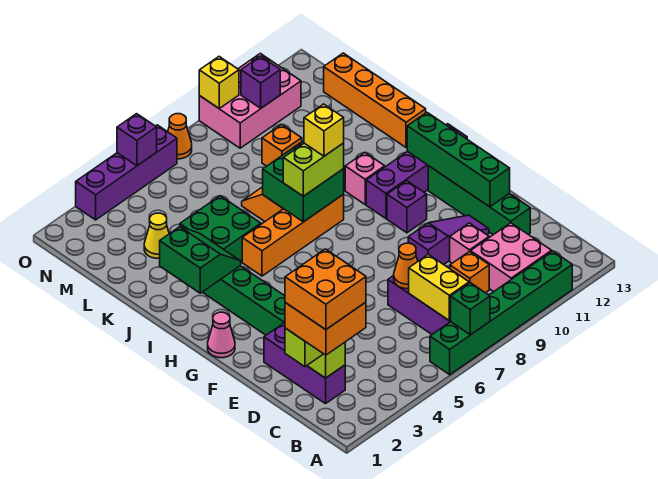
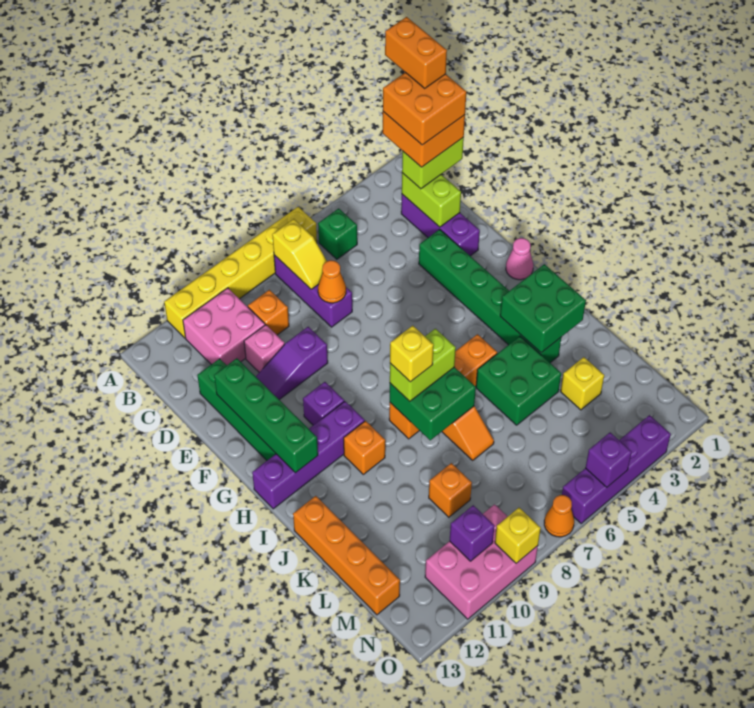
none -> orange 1x2 brick [385,17,447,88]
green 1x6 brick [430,251,572,375] -> yellow 1x6 brick [164,207,317,338]
green 1x1 brick [451,283,490,335] -> green 1x1 brick moved to [318,208,357,259]
yellow 1x2 brick [409,254,469,321] -> yellow 1x2 slope [272,219,327,289]
green 2x2 slope [160,227,241,293] -> green 2x2 brick [500,264,586,353]
pink 1x1 brick [345,153,385,204] -> orange 1x1 brick [344,421,385,474]
yellow 1x1 cone [144,213,169,258] -> yellow 1x1 brick [561,357,604,410]

